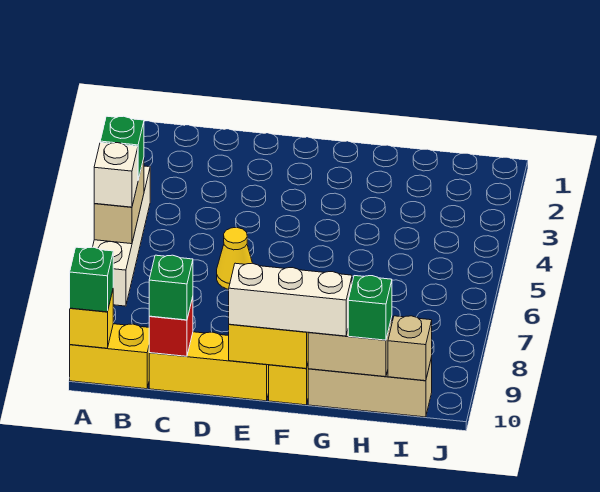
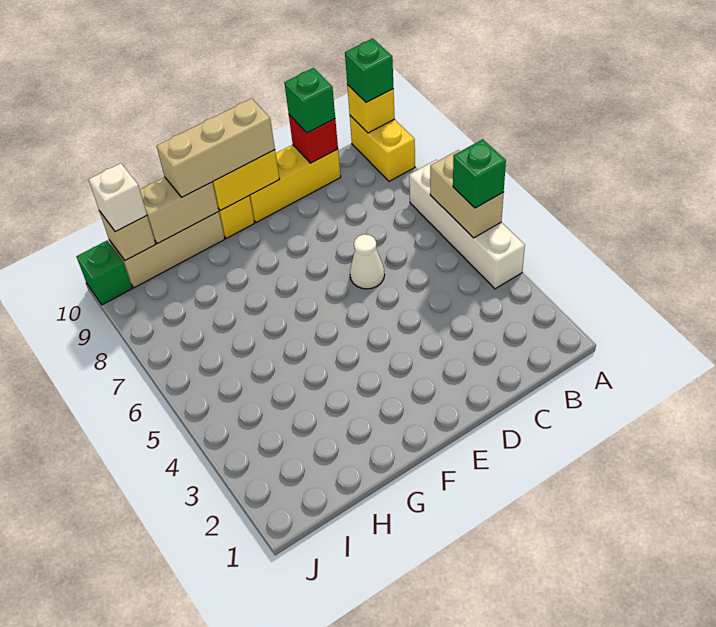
white 1x1 brick [94,143,138,207] -> white 1x1 brick moved to [89,163,147,232]
yellow 1x2 brick [70,324,149,389] -> yellow 1x2 brick turned to [350,116,415,181]
yellow 1x1 cone [217,228,252,289] -> white 1x1 cone [350,234,385,289]
white 1x3 brick [229,263,352,336] -> tan 1x3 brick [157,98,275,197]
green 1x1 brick [348,276,392,340] -> green 1x1 brick moved to [76,241,132,305]

